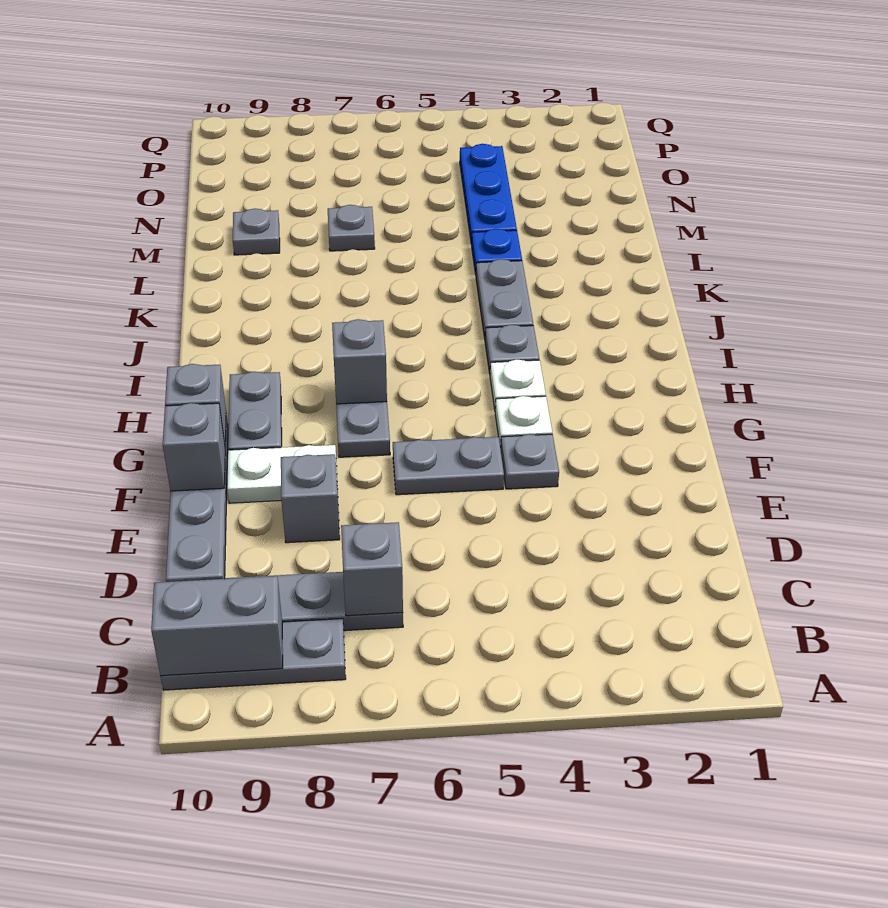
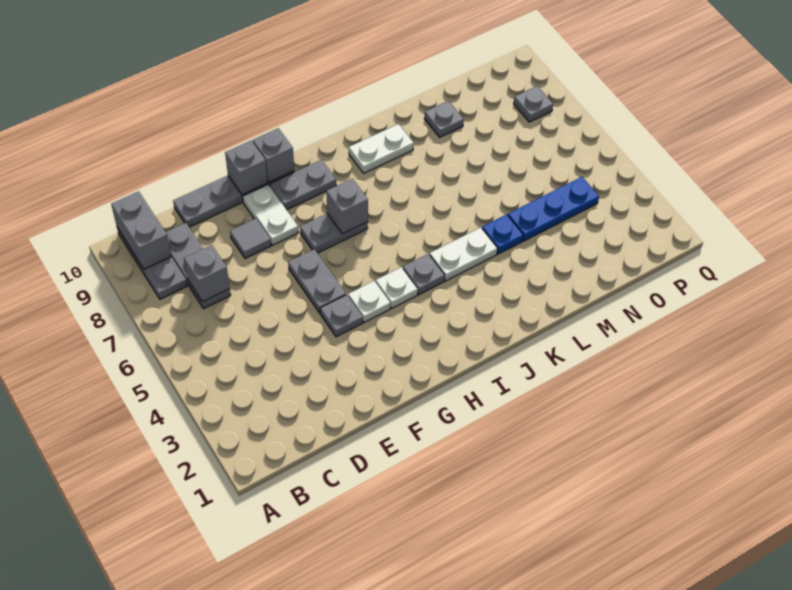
grey 1x1 brick [281,454,340,543] -> grey 1x1 tile [230,219,271,259]
grey 1x2 plate [476,259,533,338] -> white 1x2 plate [430,228,498,281]
none -> white 1x2 plate [349,124,414,173]
grey 1x1 plate [328,205,375,251] -> grey 1x1 plate moved to [514,86,553,122]

